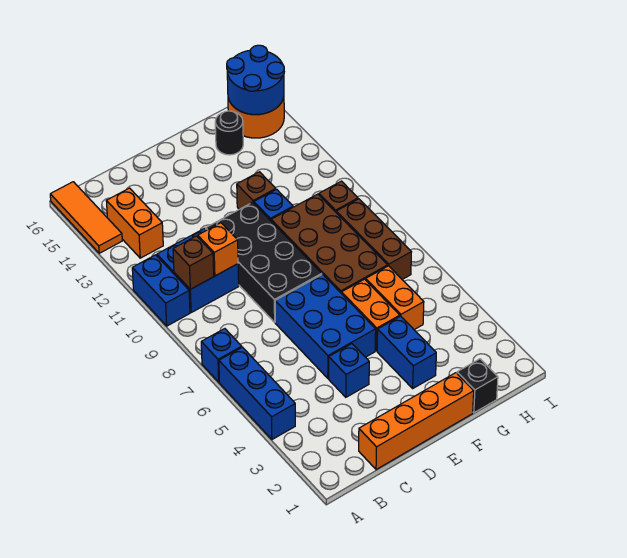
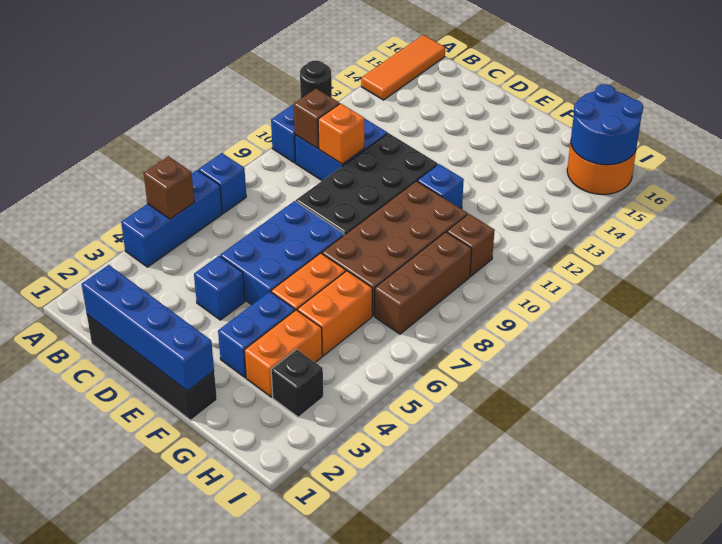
orange 1x2 brick [106,188,163,258] -> orange 1x2 brick moved to [244,310,322,397]
orange 1x4 brick [359,373,474,470] -> black 1x4 brick [87,315,217,420]
none -> blue 1x4 brick [82,265,214,391]
brown 1x1 brick [237,172,276,209] -> brown 1x1 brick moved to [144,156,194,219]
black 1x1 brick [457,359,498,413] -> black 1x1 brick moved to [271,349,323,417]
black 1x1 round brick [215,111,243,155] -> black 1x1 round brick moved to [300,61,332,98]

